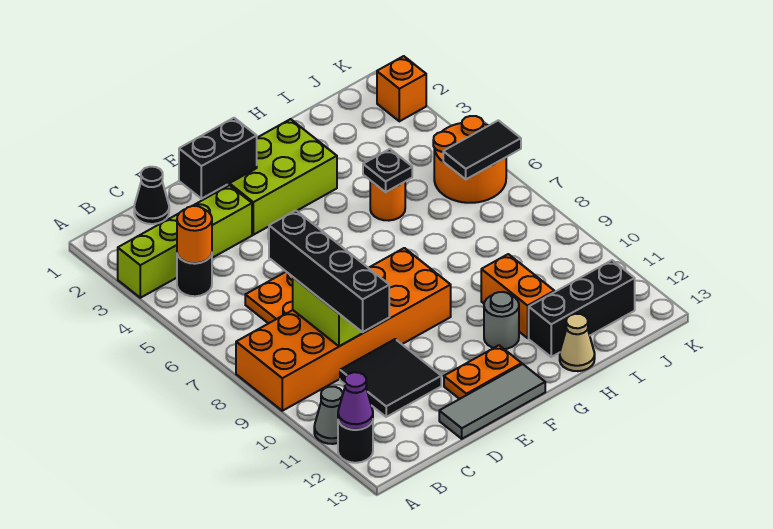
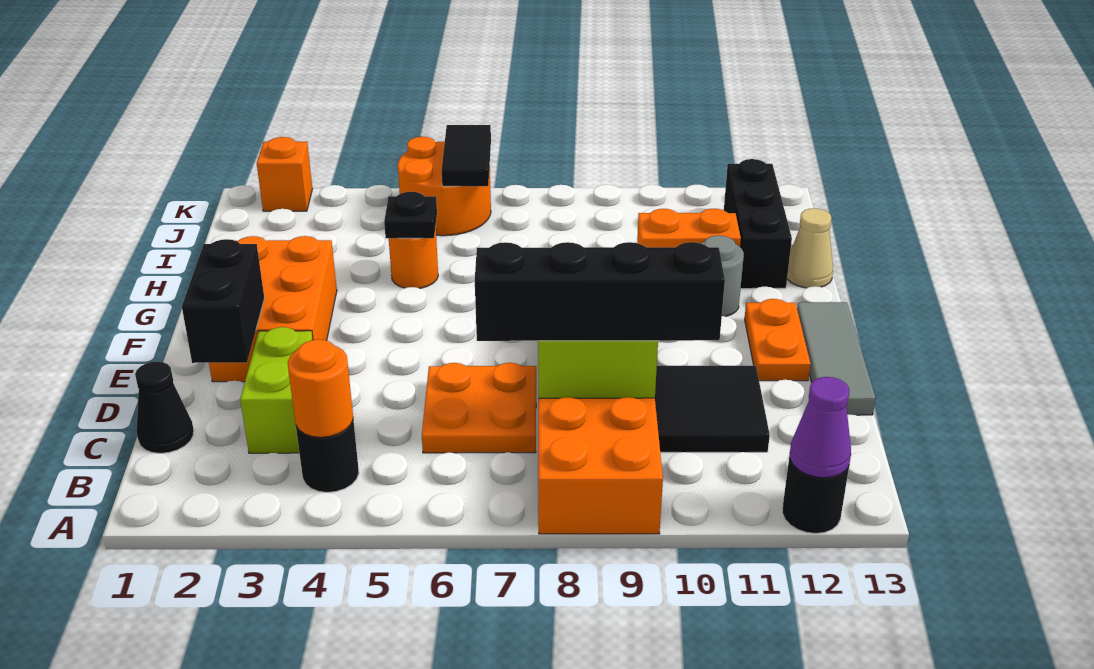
lime 1x4 brick [118,185,252,298] -> lime 1x2 brick [240,327,313,453]
grey 1x1 cone [314,387,343,444] -> none
lime 2x3 brick [207,119,337,235] -> orange 2x3 brick [209,236,337,382]

